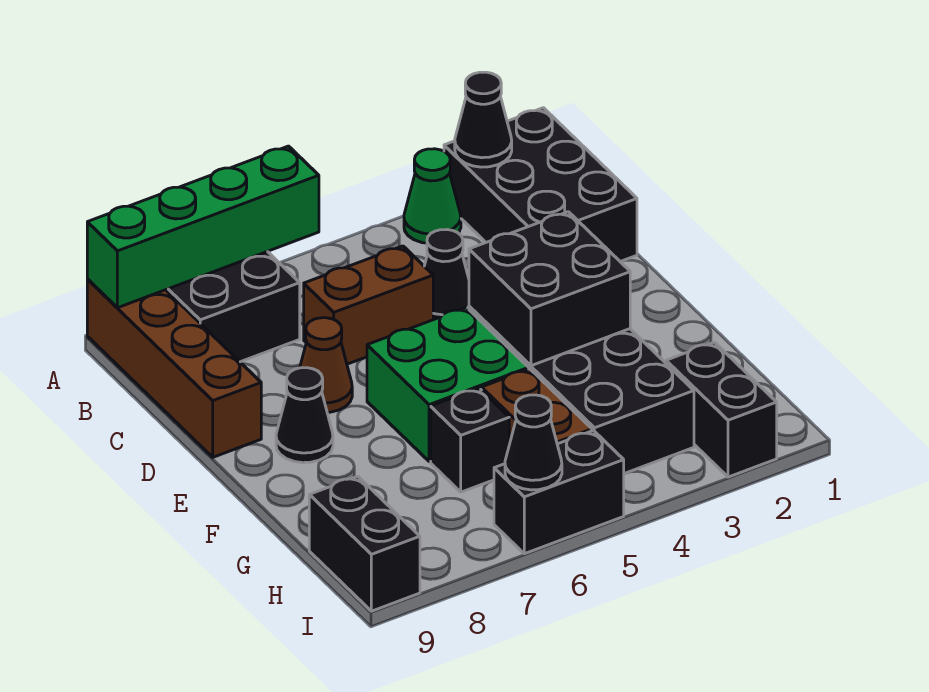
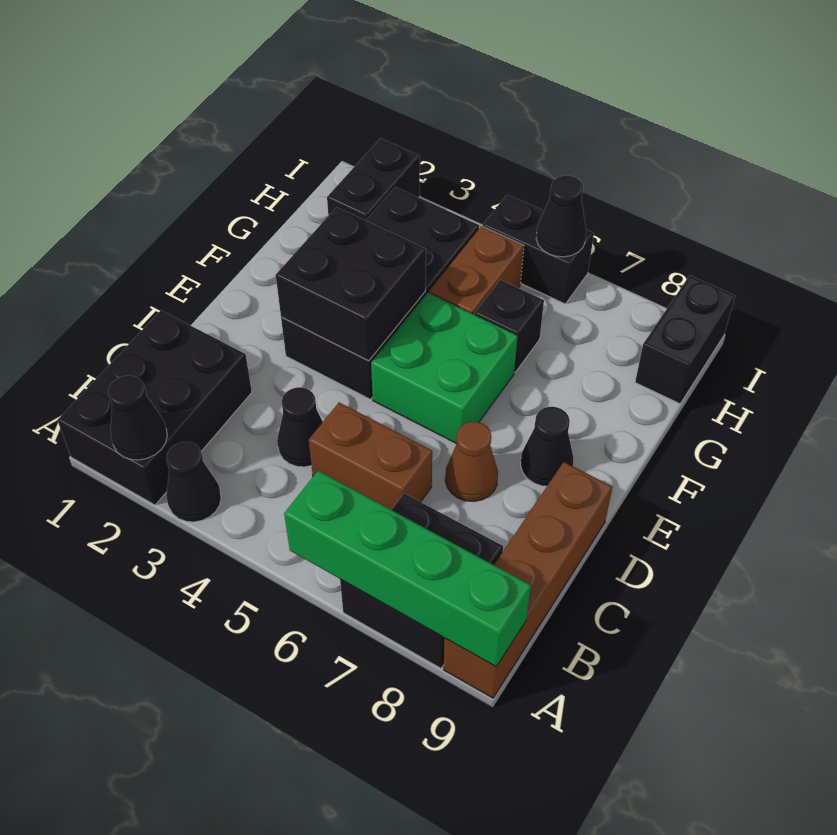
green 1x1 cone [404,149,461,243] -> black 1x1 cone [166,442,221,522]

